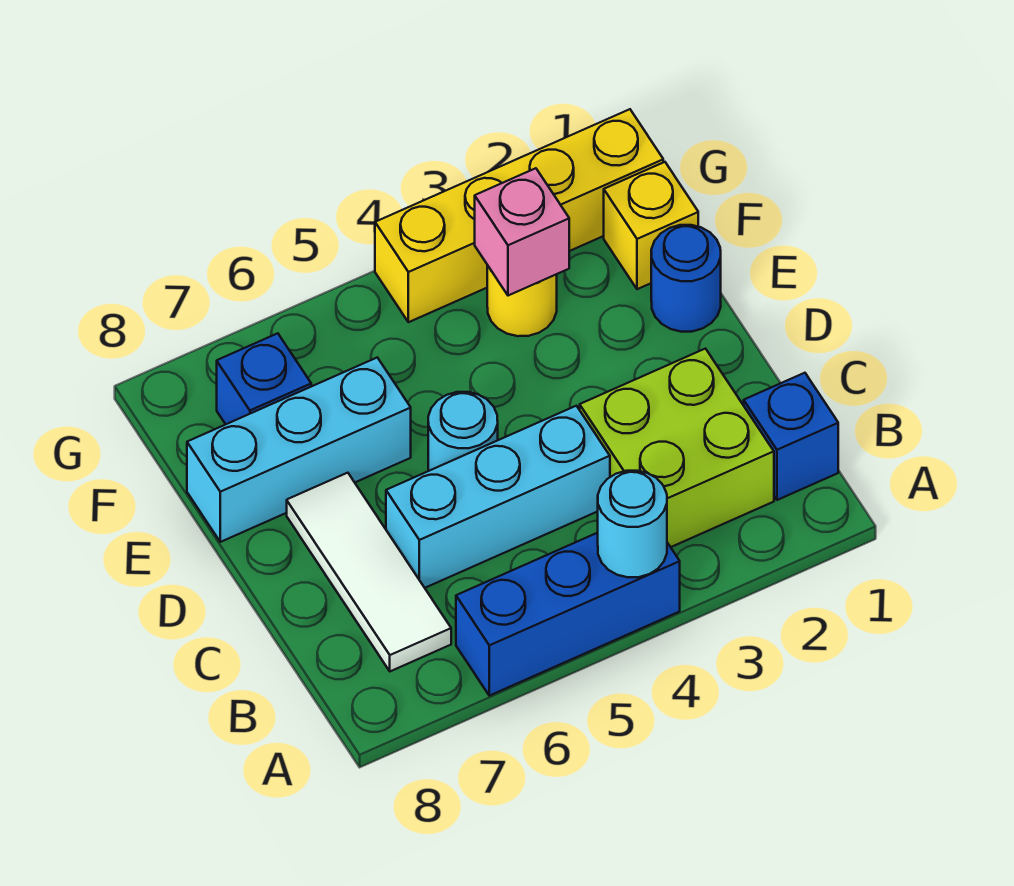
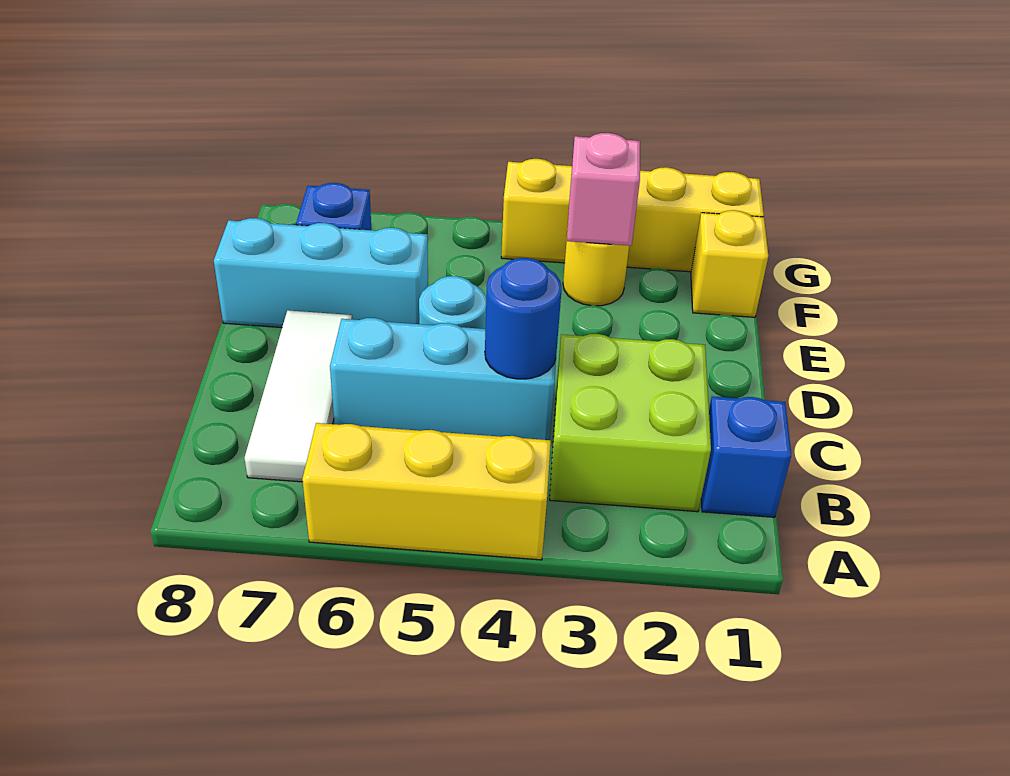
blue 1x3 brick [456,533,680,696] -> yellow 1x3 brick [302,423,551,560]
cyan 1x1 round brick [598,471,667,577] -> none
blue 1x1 round brick [651,225,721,332] -> blue 1x1 round brick moved to [485,258,562,379]

